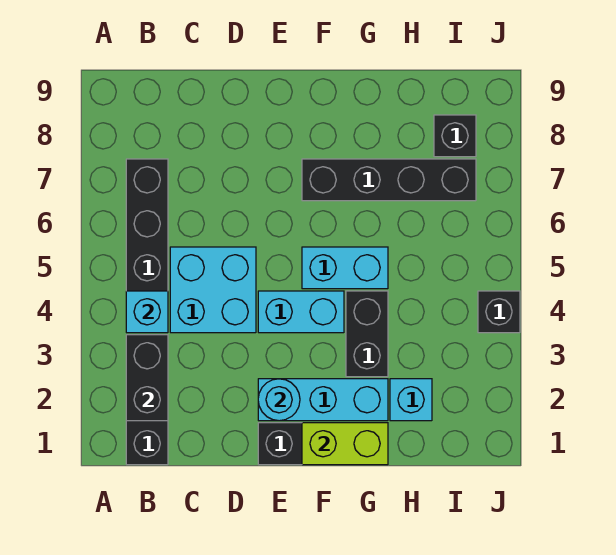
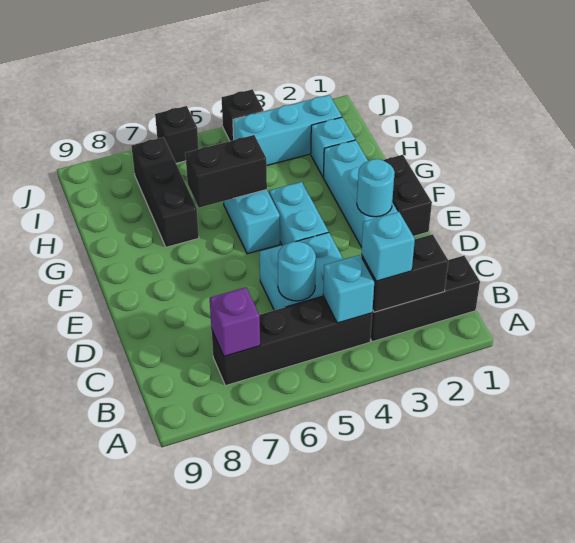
none -> cyan 1x1 brick [361,212,415,281]
none -> purple 1x1 brick [210,287,260,356]
none -> cyan 1x1 round brick [278,241,316,301]
lime 1x2 brick [302,423,388,465] -> none
black 1x4 brick [302,159,476,201] -> black 1x3 brick [132,137,199,247]
black 1x2 brick [346,291,388,377] -> black 1x2 brick moved to [185,135,267,208]
none -> cyan 1x3 brick [233,95,342,165]
black 1x1 brick [434,115,476,157] -> black 1x1 brick moved to [155,106,199,163]

